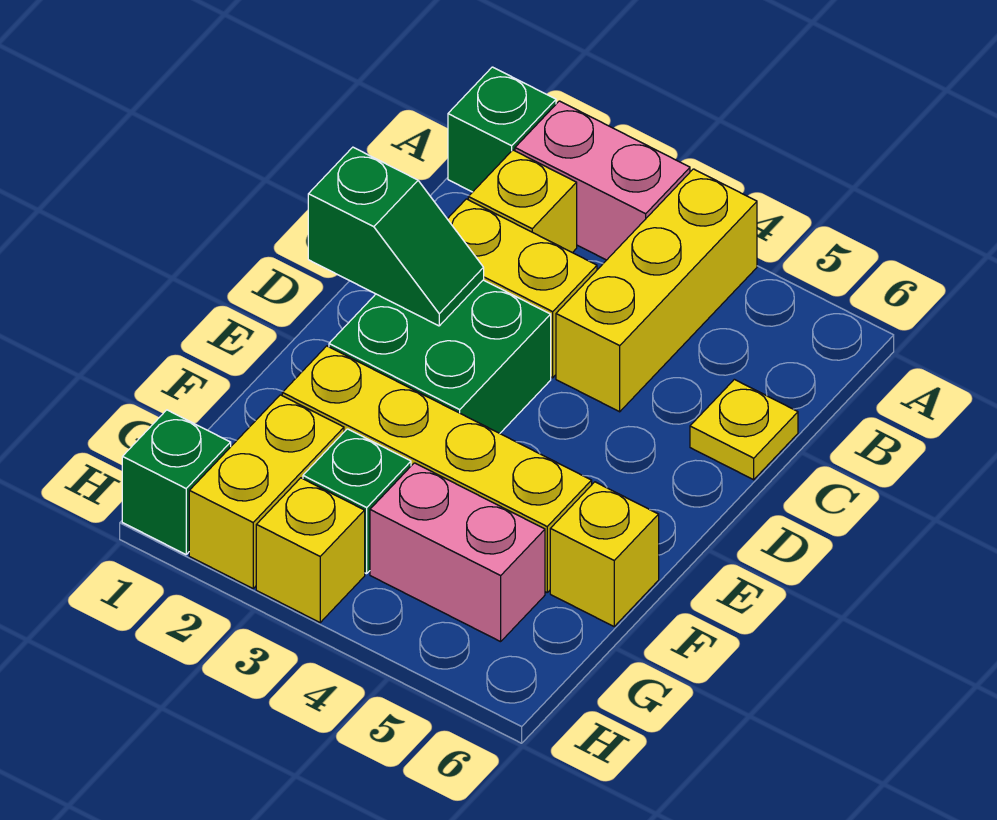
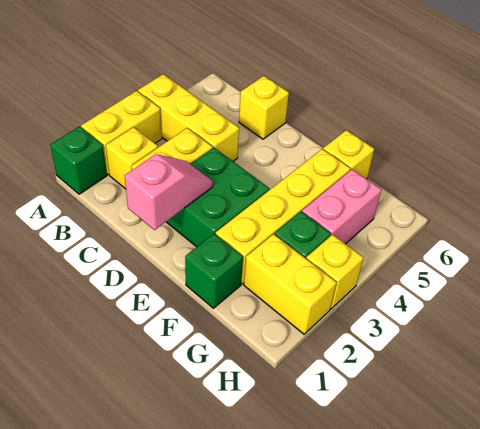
pink 1x2 brick [515,101,690,260] -> yellow 1x2 brick [81,91,162,175]
yellow 1x1 plate [690,379,798,480] -> yellow 1x1 brick [239,76,289,139]
green 1x2 slope [308,147,484,326] -> pink 1x2 slope [125,154,213,230]
green 1x1 brick [122,410,231,554] -> green 1x1 brick moved to [185,234,243,308]

